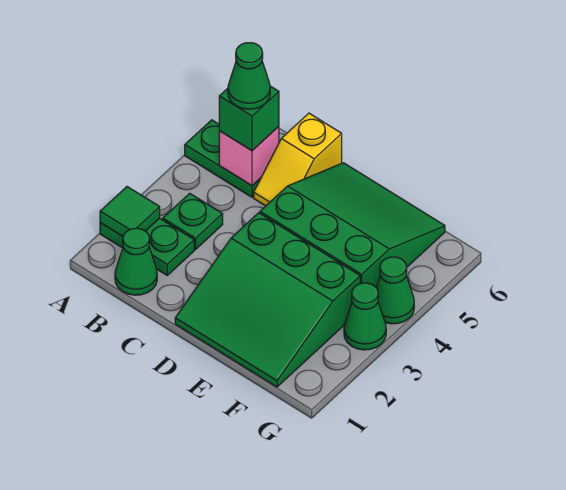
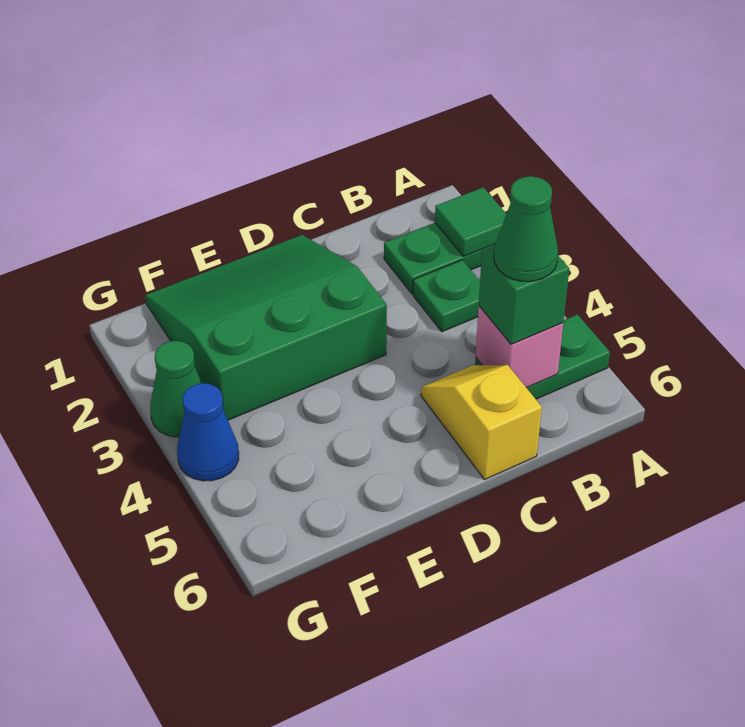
green 1x1 cone [115,228,157,295] -> none
green 3x3 slope [260,163,445,287] -> none
green 1x1 cone [376,257,414,324] -> blue 1x1 cone [177,383,239,481]

